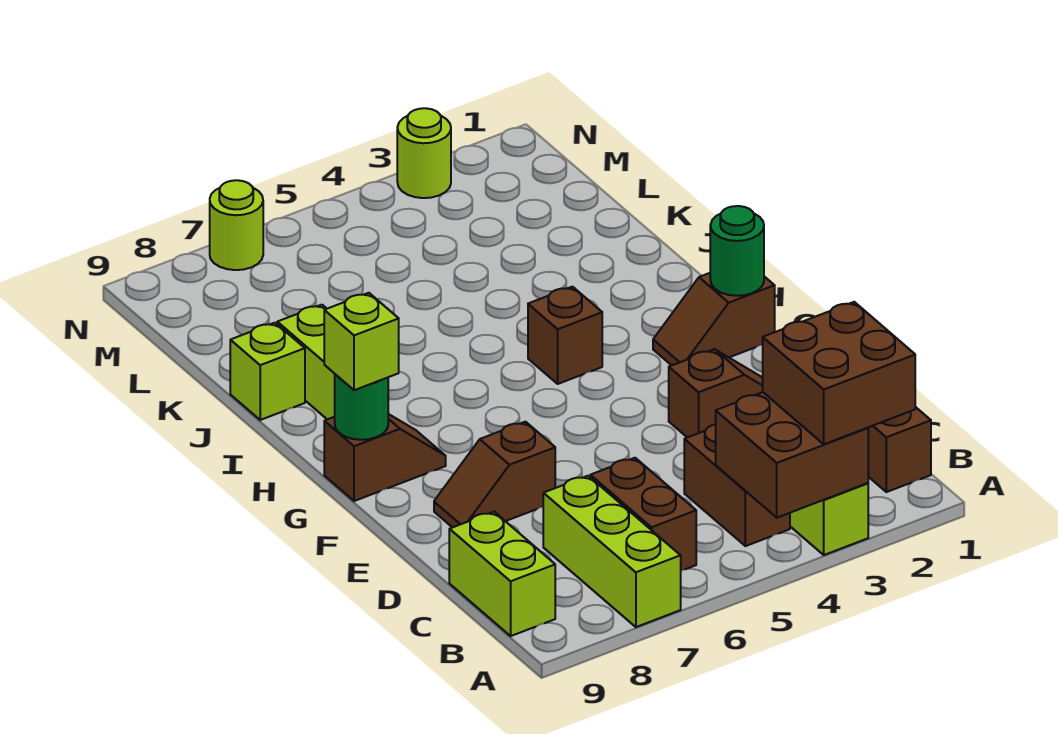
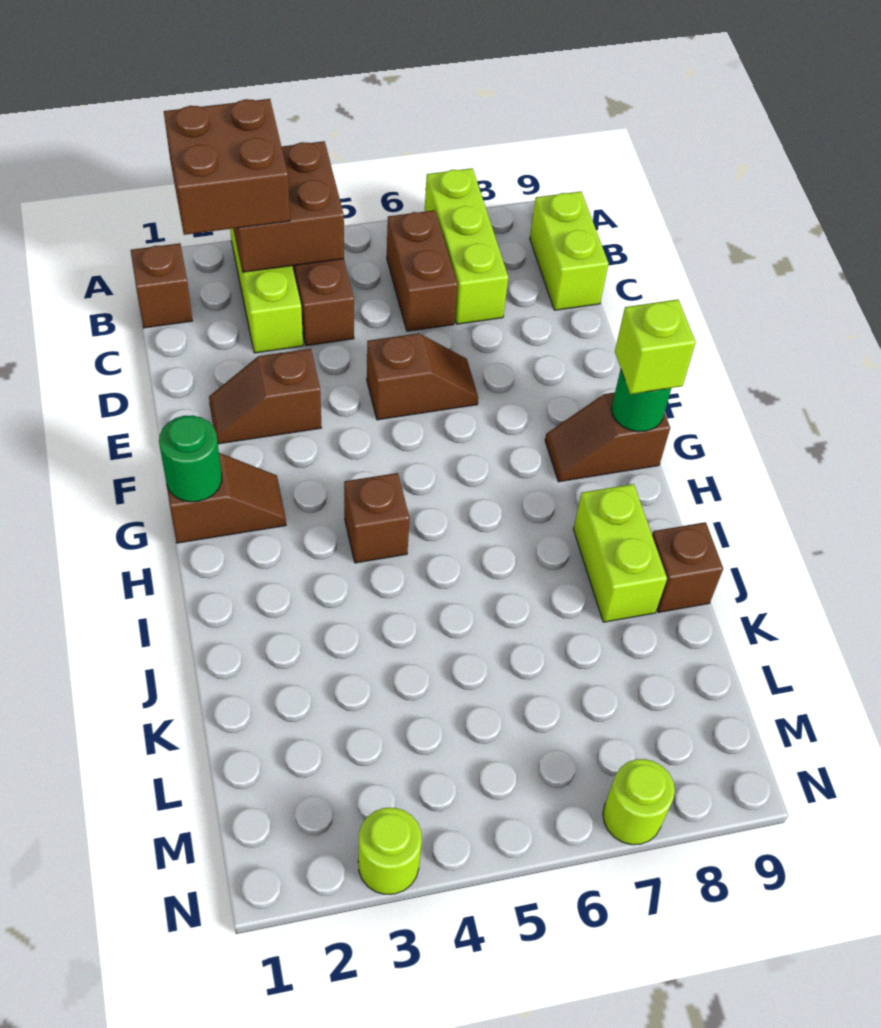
brown 1x2 slope [434,422,555,528] -> brown 1x2 slope moved to [367,333,478,420]
lime 1x1 brick [230,323,305,420] -> brown 1x1 brick [652,522,723,613]

